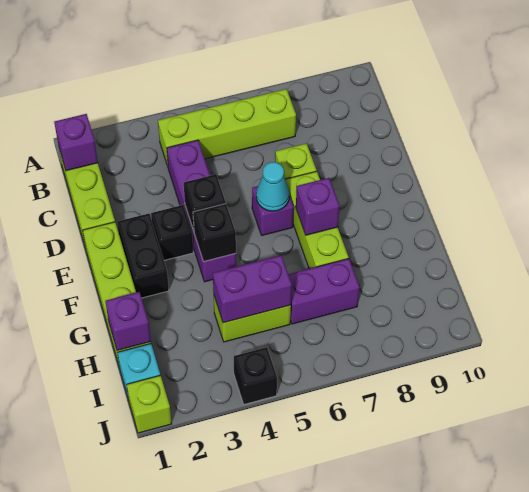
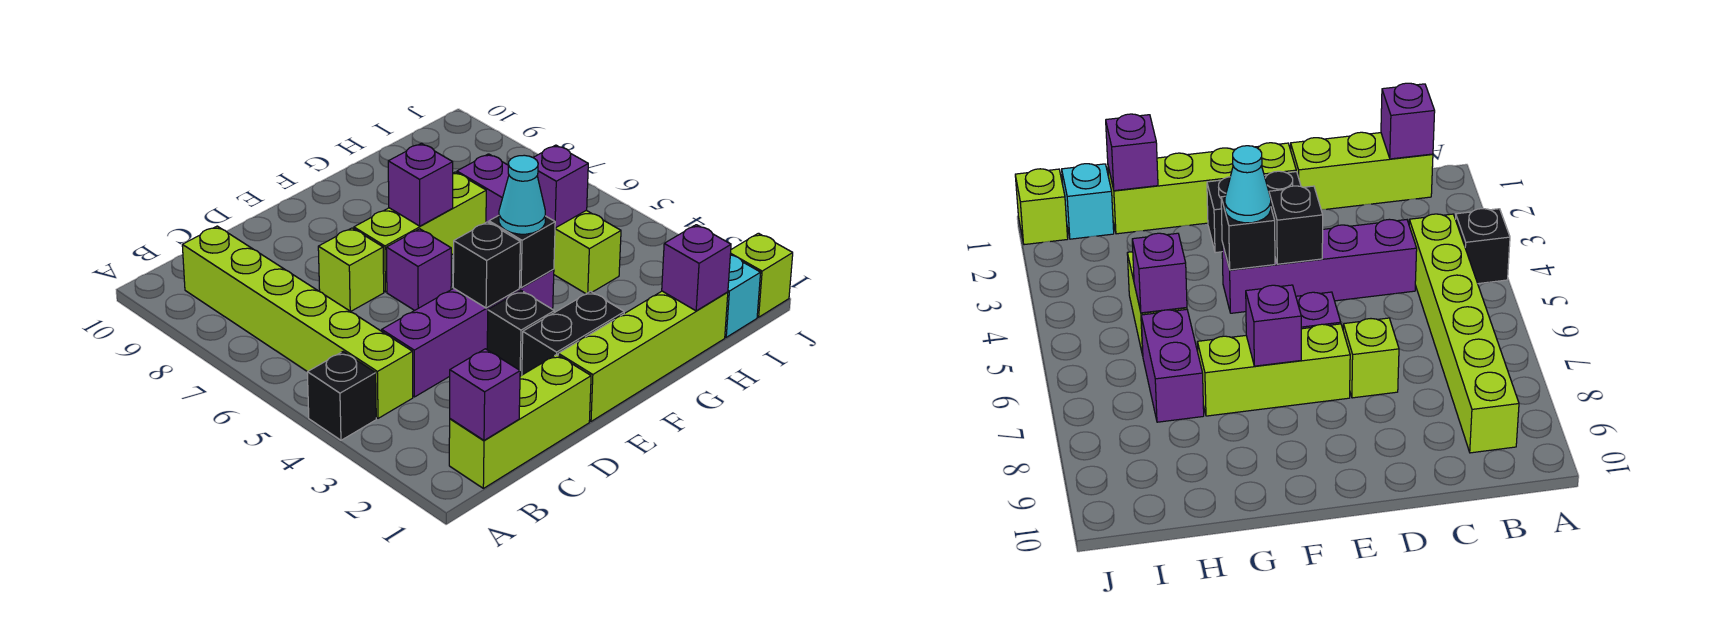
lime 1x4 brick [158,89,296,166] -> lime 1x6 brick [182,226,413,418]
cyan 1x1 cone [256,162,290,211] -> cyan 1x1 cone moved to [499,155,545,234]
purple 1x2 brick [213,255,292,323] -> purple 1x1 brick [533,145,588,228]
black 1x1 brick [234,347,277,404] -> black 1x1 brick moved to [307,352,376,440]

